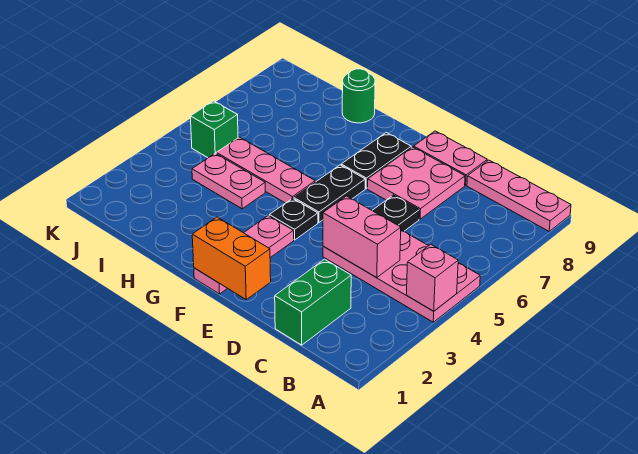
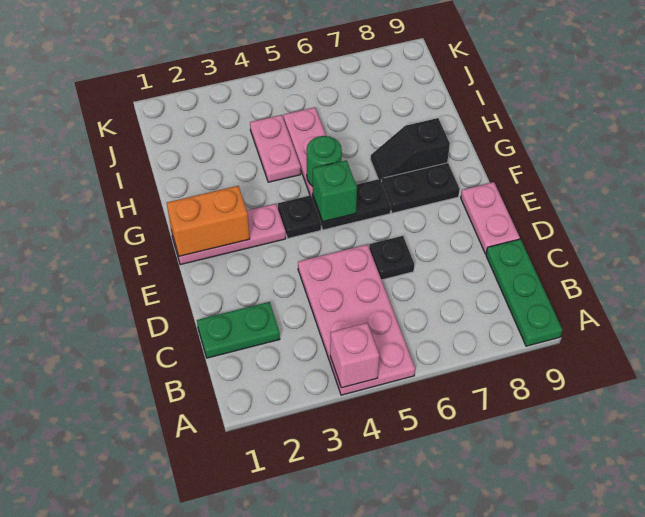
pink 1x3 plate [467,160,571,231] -> green 1x3 plate [486,239,563,346]
green 1x2 brick [275,259,351,345] -> green 1x2 plate [197,302,280,358]
pink 1x2 brick [323,196,401,278] -> none
pink 2x2 plate [368,147,465,219] -> none
orange 1x2 brick [192,217,271,300] -> orange 1x2 brick turned to [167,186,250,256]
none -> black 1x2 slope [370,118,450,182]
green 1x1 round brick [342,69,375,123] -> green 1x1 round brick moved to [306,136,342,186]
green 1x1 brick [190,101,238,158] -> green 1x1 brick moved to [312,161,357,222]

